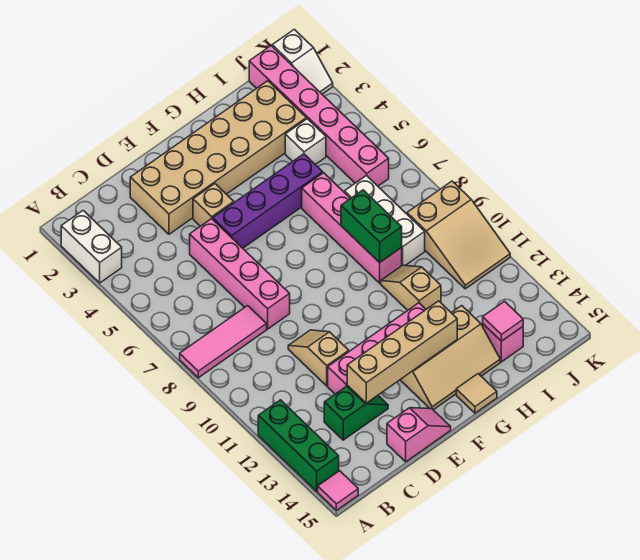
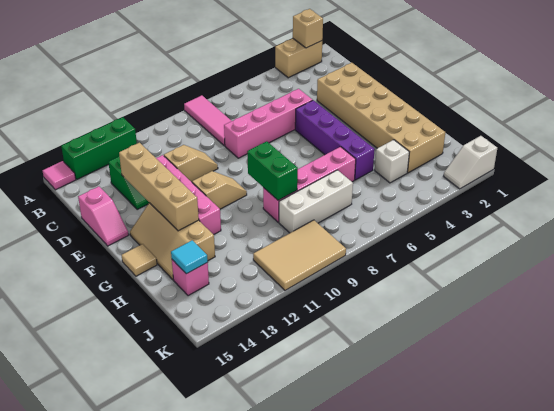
white 1x2 brick [61,211,122,283] -> tan 1x2 brick [275,38,322,78]
tan 1x1 brick [193,184,234,226] -> tan 1x1 brick moved to [293,9,323,48]
green 1x2 brick [341,190,402,263] -> green 1x2 brick turned to [247,141,298,200]
tan 1x2 slope [381,265,441,310] -> tan 1x2 slope moved to [192,171,247,209]
pink 1x1 tile [483,301,523,341] -> cyan 1x1 tile [171,240,208,274]
pink 1x6 brick [249,46,389,186] -> none
tan 2x3 slope [407,181,510,289] -> tan 2x3 tile [253,220,346,290]

